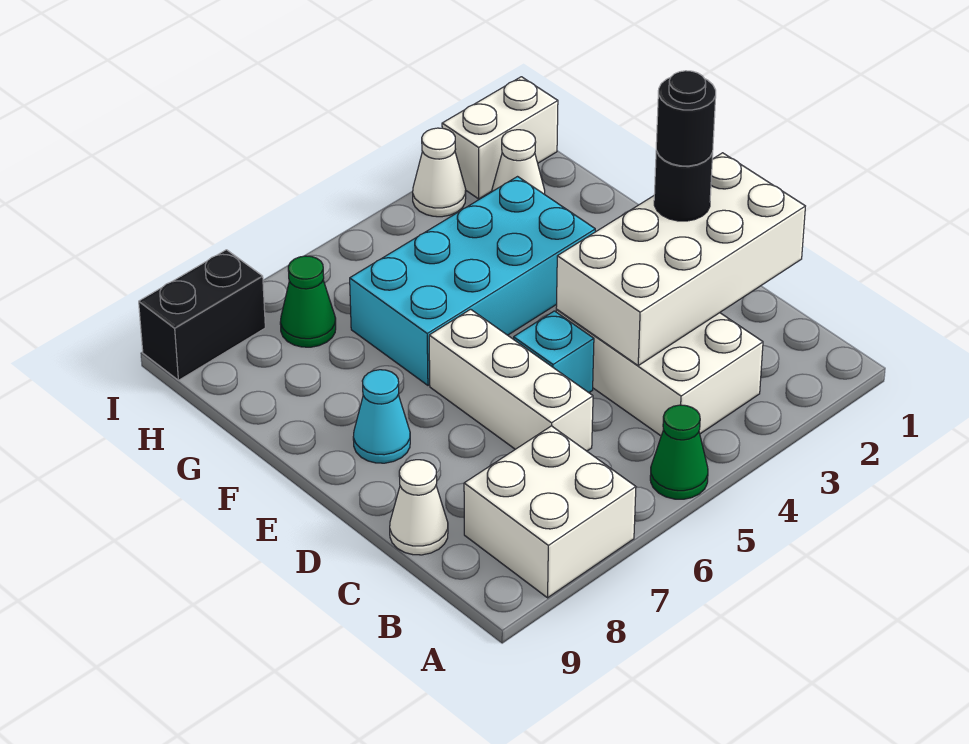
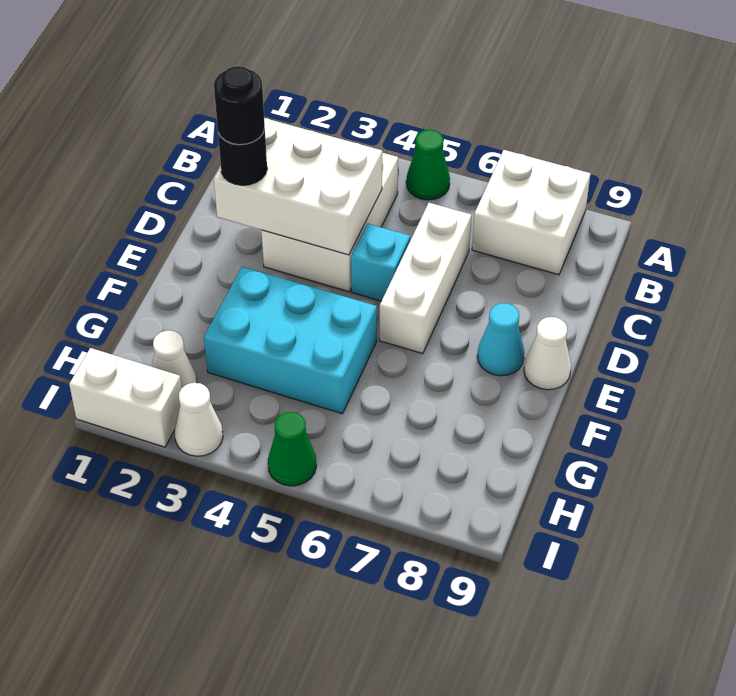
white 2x4 brick [556,153,805,366] -> white 2x3 brick [214,118,382,255]
white 1x1 cone [390,460,448,555] -> white 1x1 cone moved to [524,317,571,390]
cyan 2x4 brick [350,177,595,385] -> cyan 2x3 brick [204,267,377,414]
green 1x1 cone [280,256,336,347] -> green 1x1 cone moved to [268,412,316,486]
black 1x2 brick [139,250,265,380] -> none

